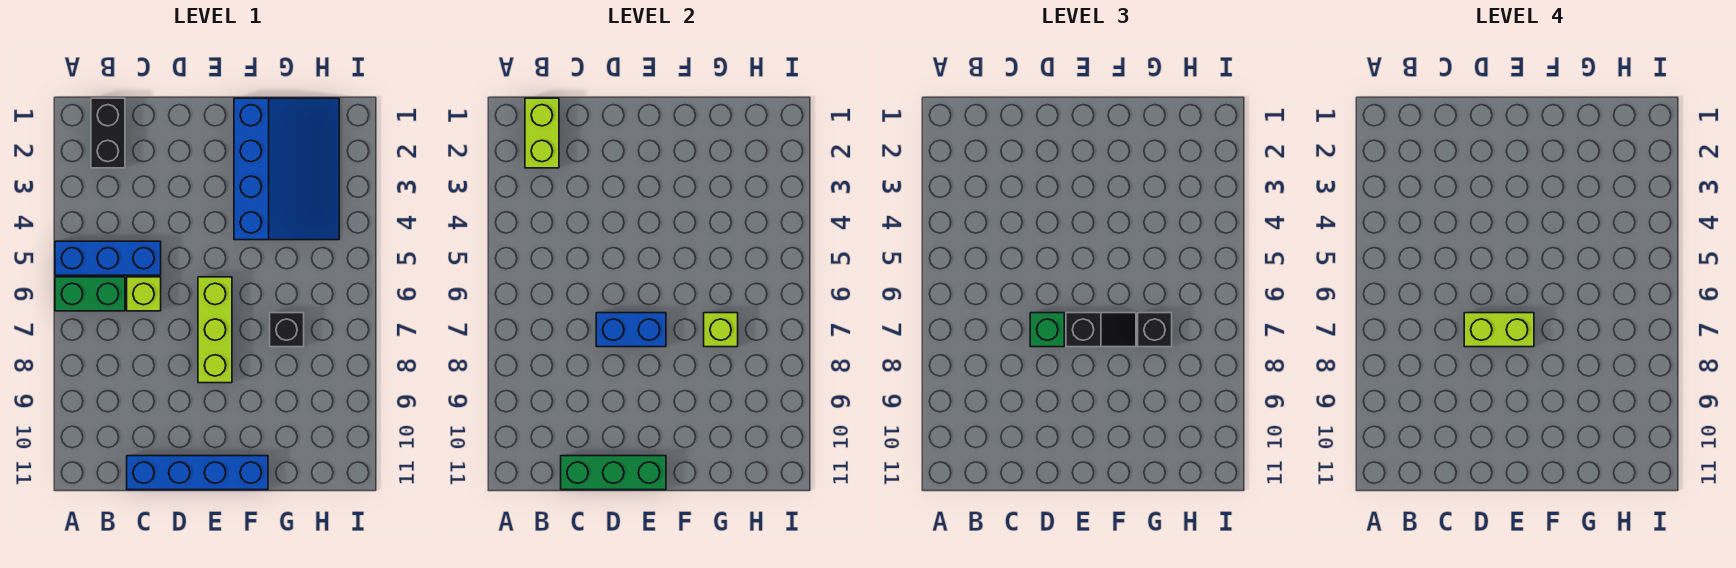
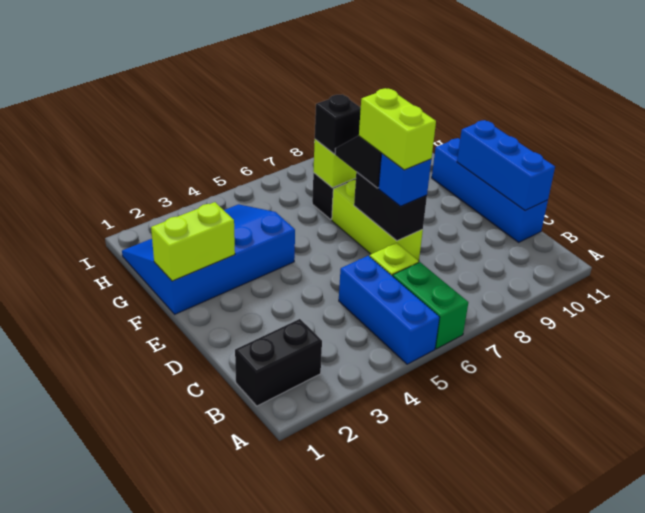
lime 1x2 brick [525,98,559,168] -> lime 1x2 brick moved to [151,202,235,281]
green 1x3 brick [561,456,666,490] -> blue 1x3 brick [457,120,555,211]
blue 1x2 brick [596,313,666,347] -> black 1x2 brick [354,172,427,241]
green 1x1 brick [1030,313,1064,347] -> blue 1x1 brick [379,154,431,206]
lime 1x3 brick [198,277,232,383] -> lime 1x3 brick turned to [332,180,423,261]

